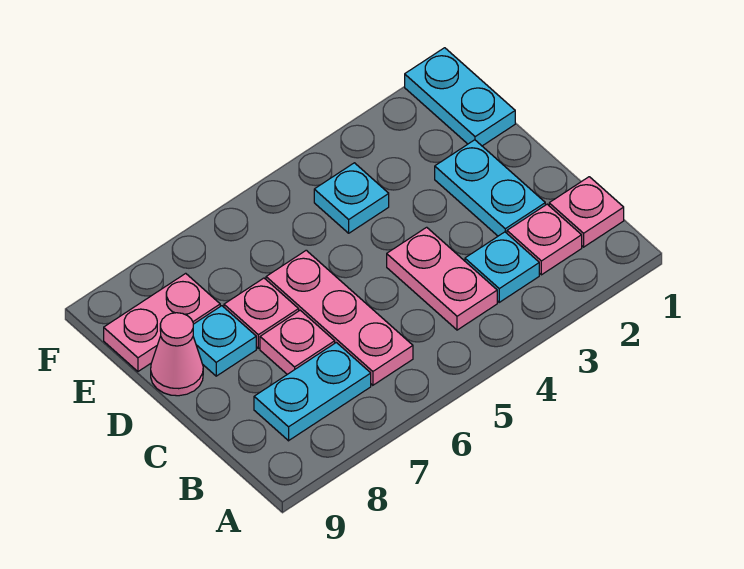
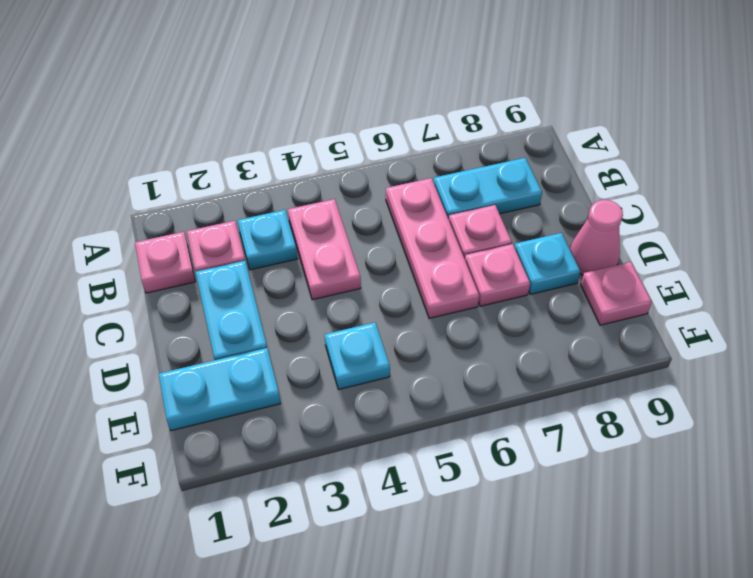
cyan 1x2 plate [405,48,515,146] -> cyan 1x2 plate turned to [159,348,281,431]
pink 1x2 plate [104,273,220,371] -> pink 1x1 plate [581,262,652,325]

